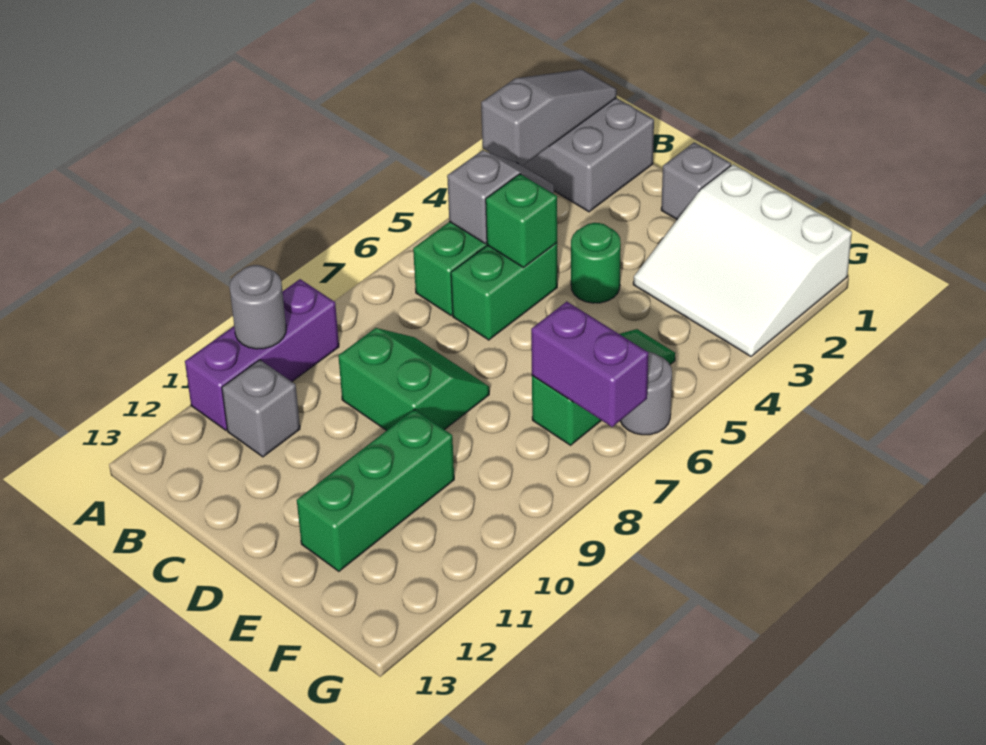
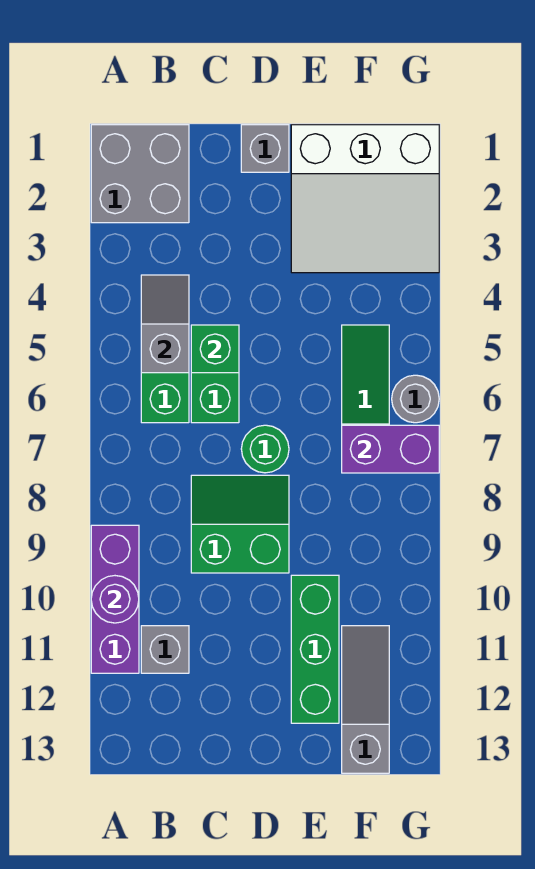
grey 1x3 slope [481,69,617,166] -> grey 1x3 slope moved to [342,626,389,773]
grey 1x1 round brick [230,265,286,349] -> purple 1x1 round brick [91,576,139,623]
green 1x1 round brick [571,223,621,303] -> green 1x1 round brick moved to [241,425,289,473]

